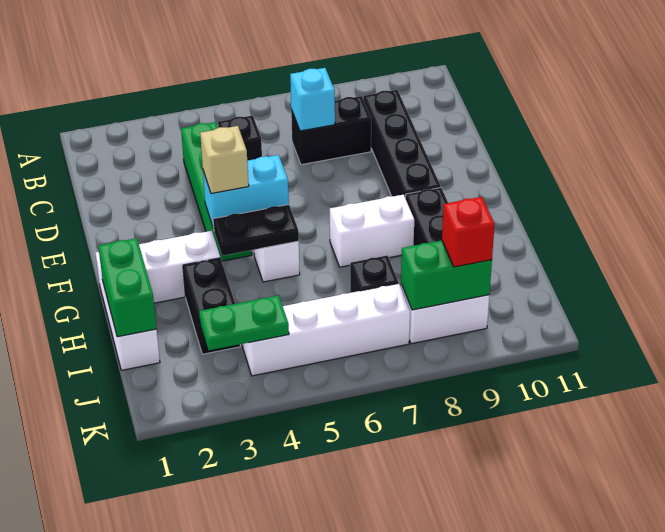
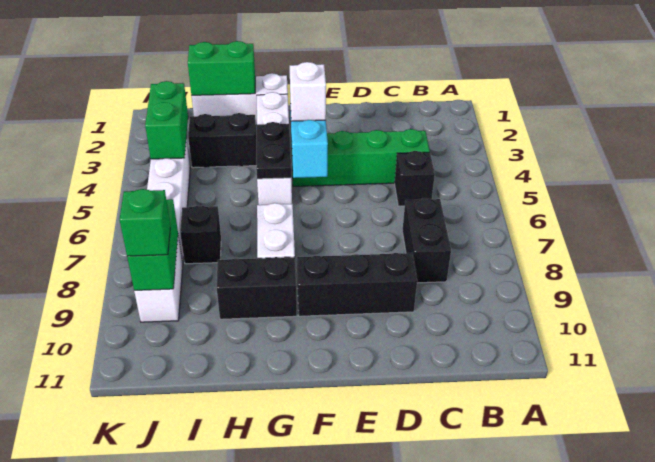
cyan 1x1 brick [290,68,335,131] -> none
black 1x4 brick [363,90,441,196] -> black 1x3 brick [297,253,417,316]
tan 1x1 brick [200,126,249,194] -> white 1x1 brick [290,62,326,121]
green 1x2 plate [199,295,289,350] -> green 1x2 brick [145,81,188,159]
red 1x1 brick [442,197,495,267] -> green 1x1 brick [120,189,170,256]

